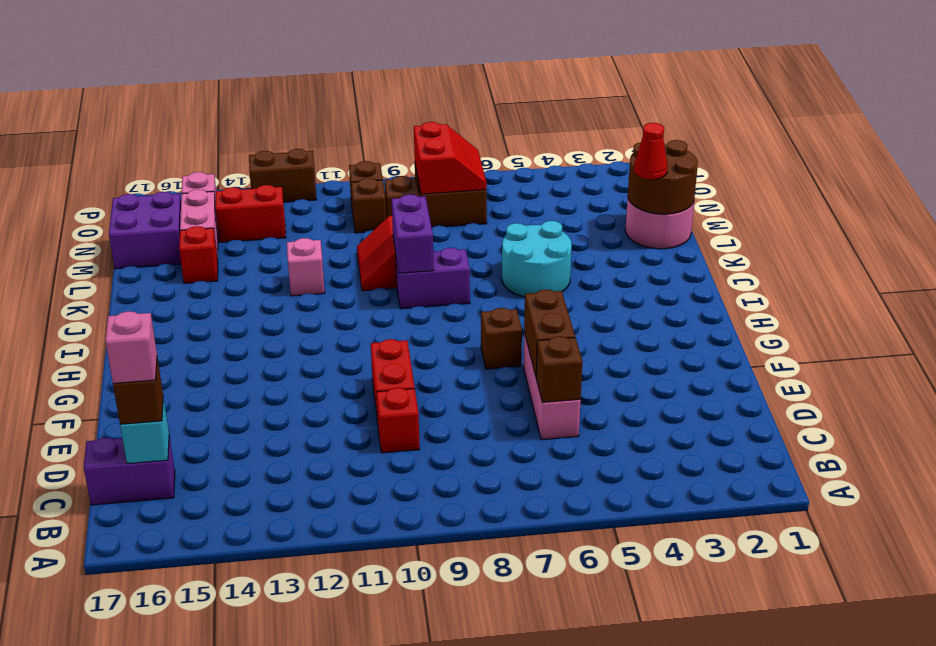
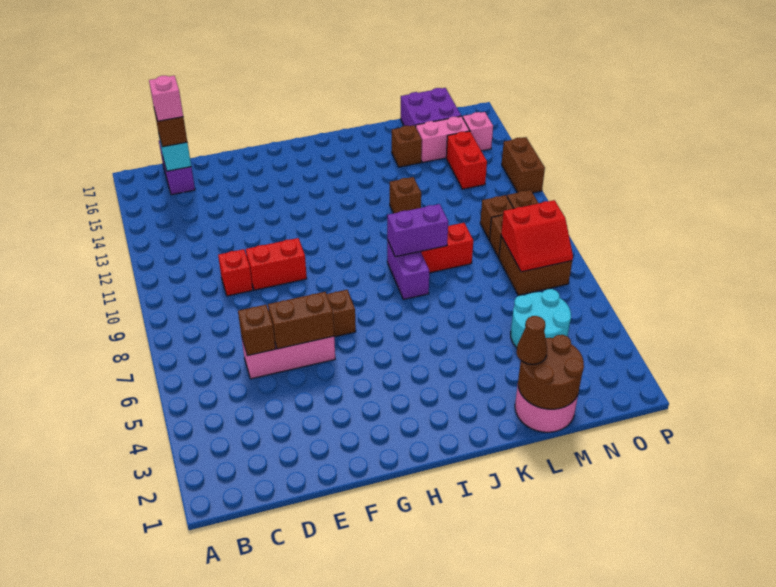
cyan 2x2 round brick [502,221,572,297] -> cyan 2x2 round brick moved to [511,289,571,348]
pink 1x1 brick [287,238,325,296] -> brown 1x1 brick [390,177,421,213]
red 1x1 cone [634,123,668,180] -> brown 1x1 cone [516,316,547,364]
red 1x1 brick [179,226,218,283] -> brown 1x1 brick [392,125,422,167]

